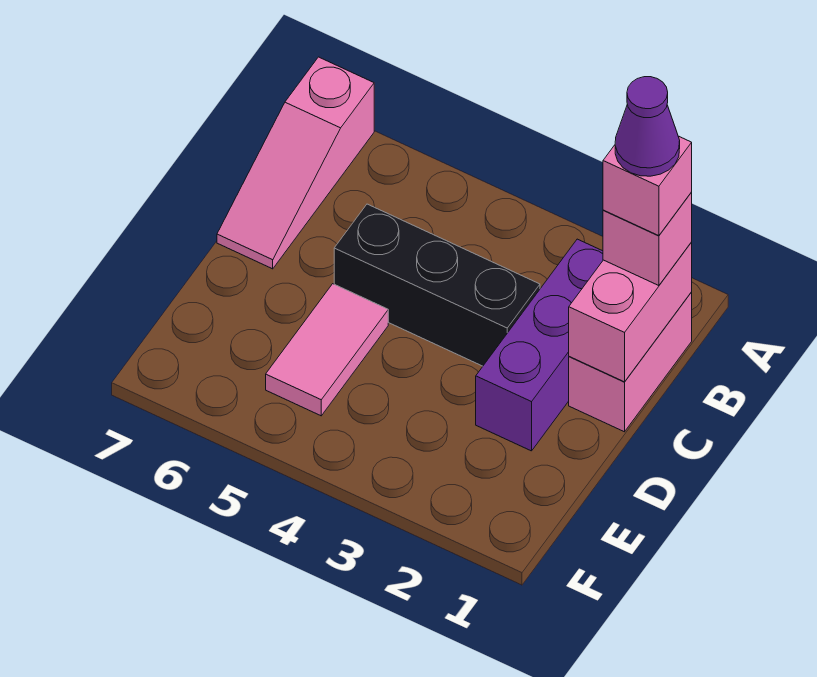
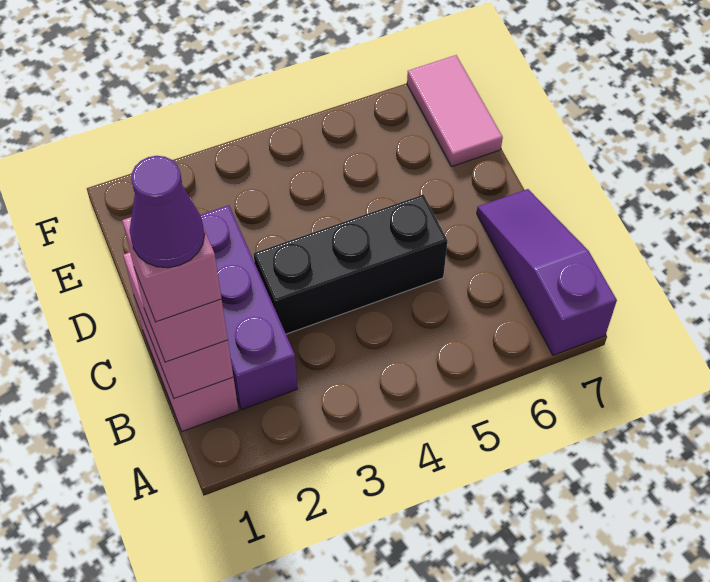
pink 1x3 slope [217,57,374,269] -> purple 1x3 slope [477,189,617,355]
pink 1x2 tile [266,284,388,416] -> pink 1x2 tile moved to [407,55,503,167]

